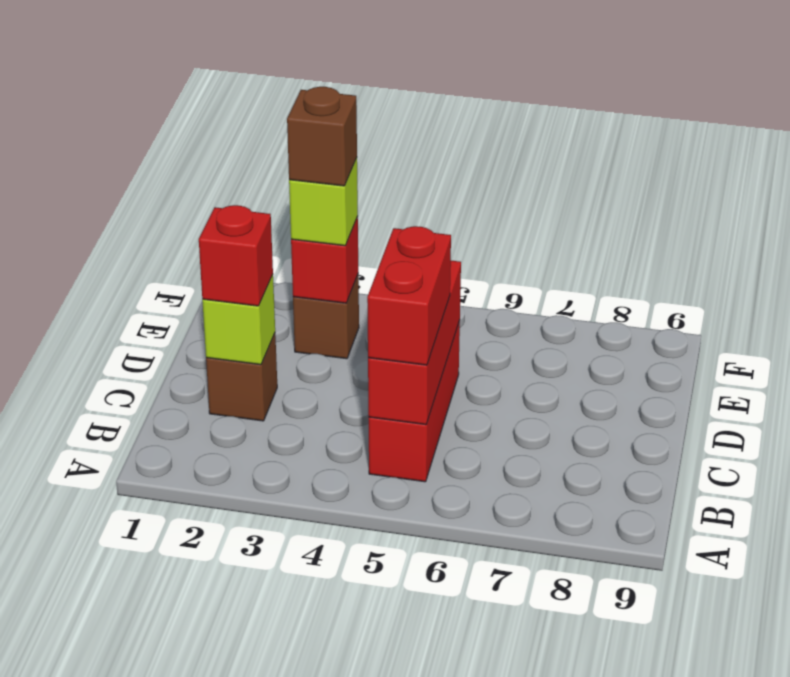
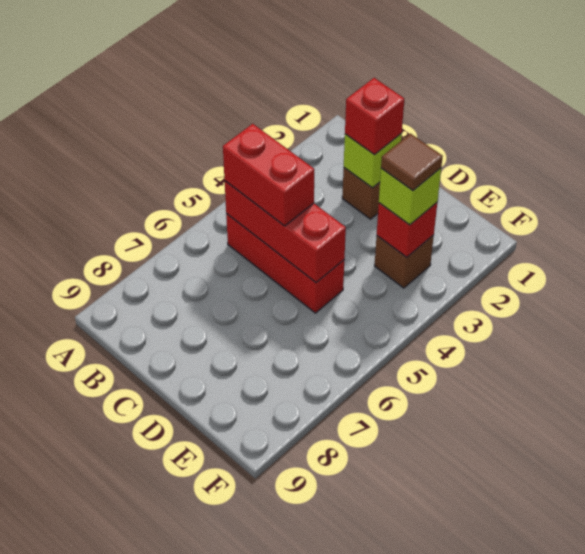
brown 1x1 brick [287,87,357,186] -> brown 1x1 tile [381,134,443,191]

